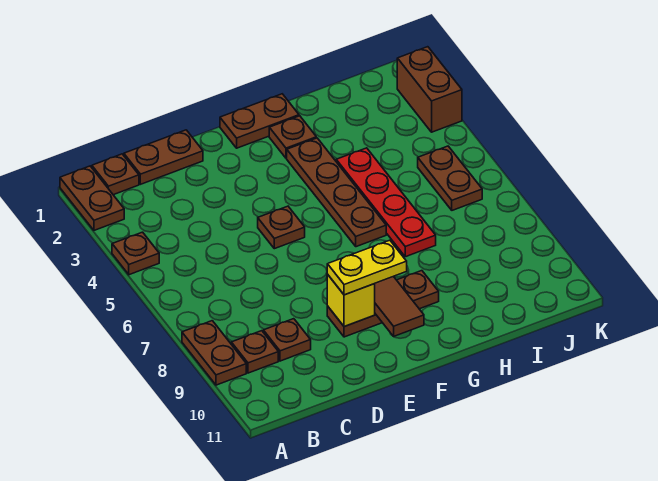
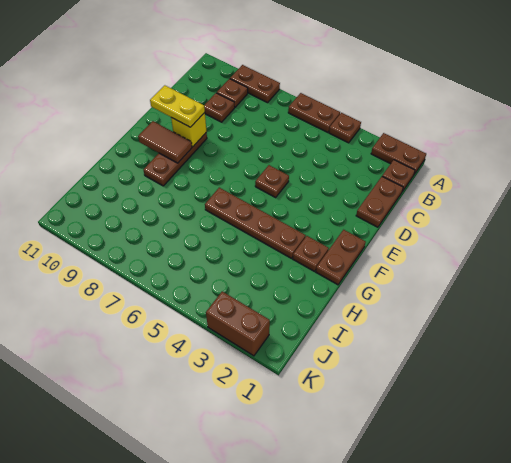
yellow 1x2 plate [327,240,407,295] -> yellow 1x2 plate turned to [150,85,205,127]
red 1x4 plate [336,148,436,257] -> none
brown 1x2 plate [418,146,482,210] -> brown 1x2 plate moved to [288,93,340,132]

